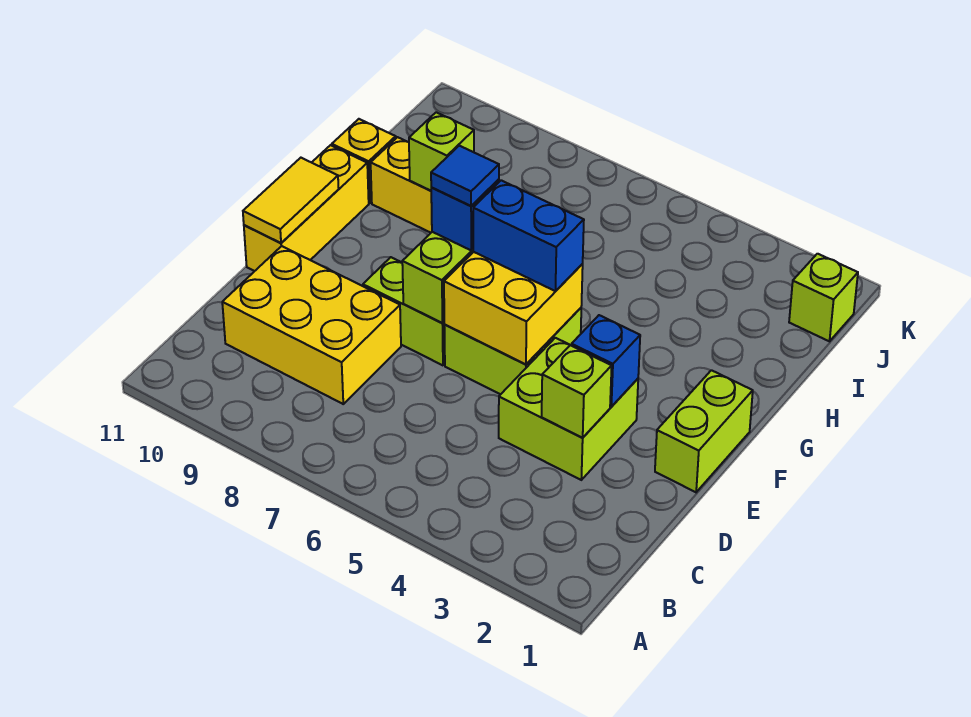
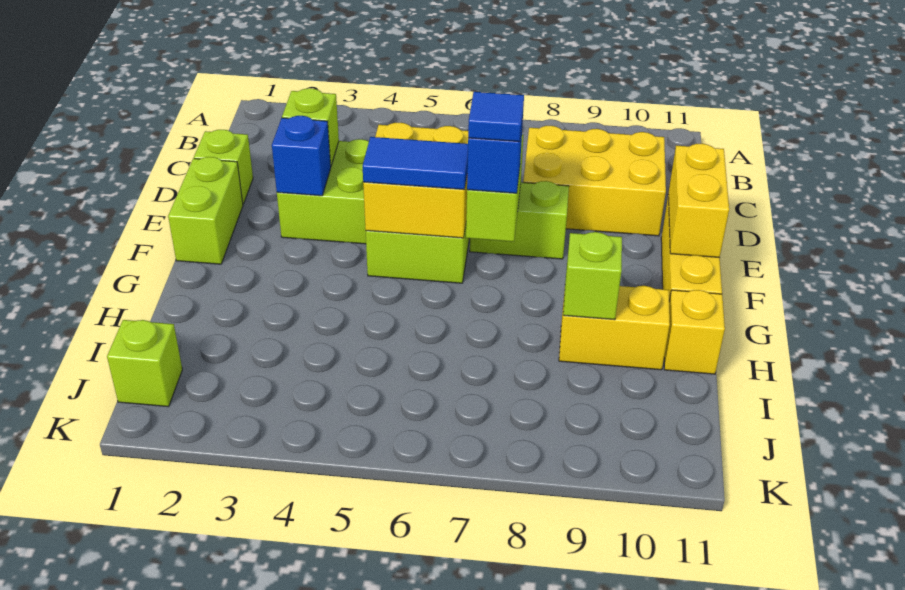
none -> lime 1x1 brick [194,130,253,204]
yellow 1x2 tile [243,158,339,243] -> yellow 1x2 brick [668,144,729,258]
blue 1x2 brick [473,180,584,291] -> blue 1x2 tile [363,137,468,190]

